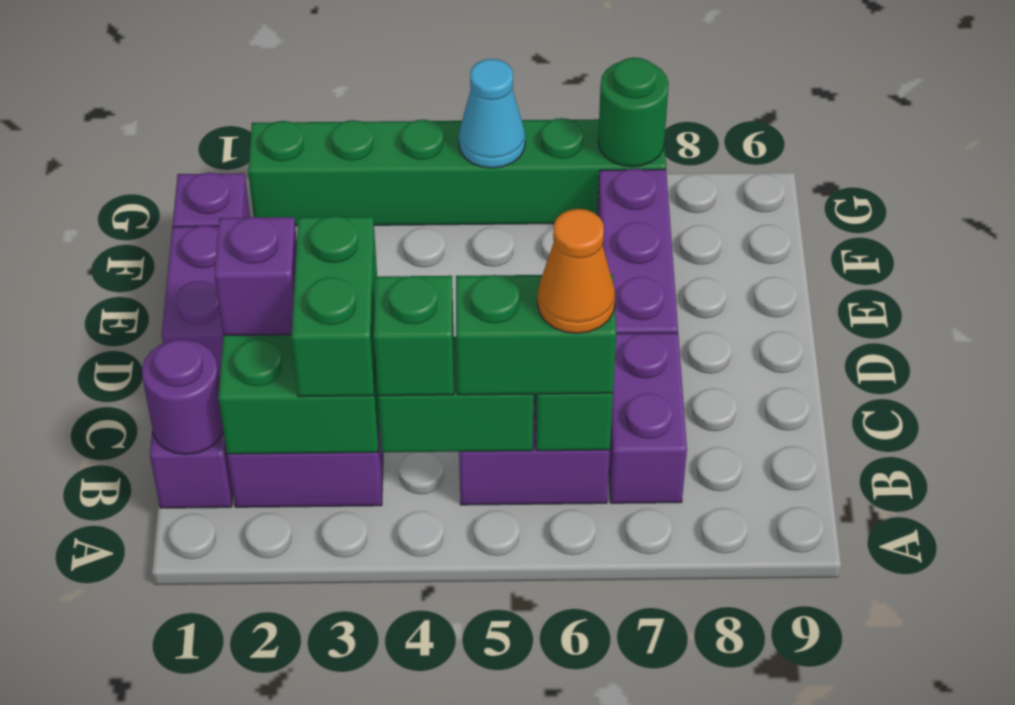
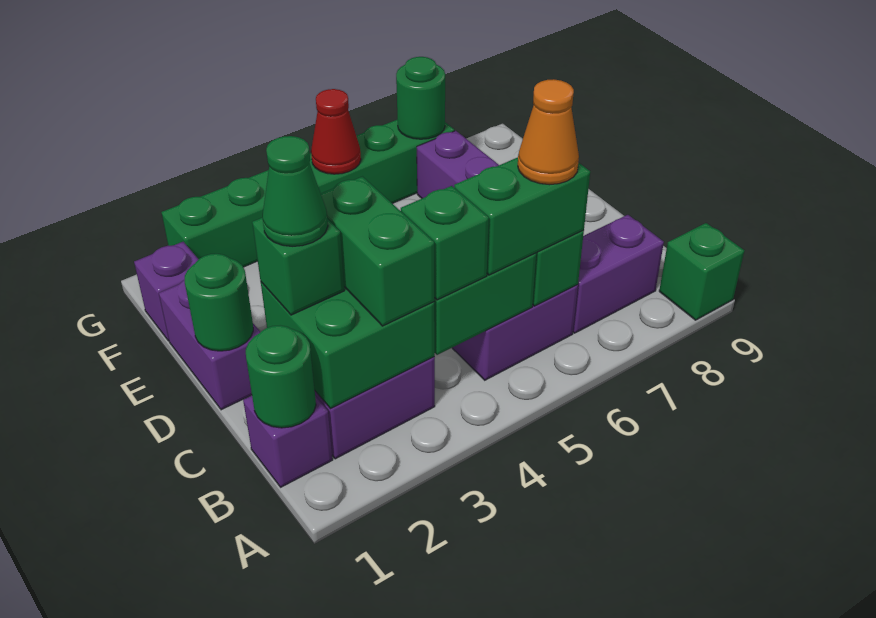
none -> green 1x1 brick [659,223,744,320]
purple 1x1 round brick [142,339,224,454] -> green 1x1 round brick [246,325,316,428]
purple 1x2 brick [609,333,687,503] -> purple 1x2 brick turned to [573,215,664,333]
purple 1x1 brick [214,217,297,335] -> green 1x1 brick [252,217,344,315]
none -> green 1x1 cone [263,136,328,246]
none -> green 1x1 round brick [185,254,253,351]
cyan 1x1 cone [459,59,525,168] -> red 1x1 cone [311,89,361,174]

